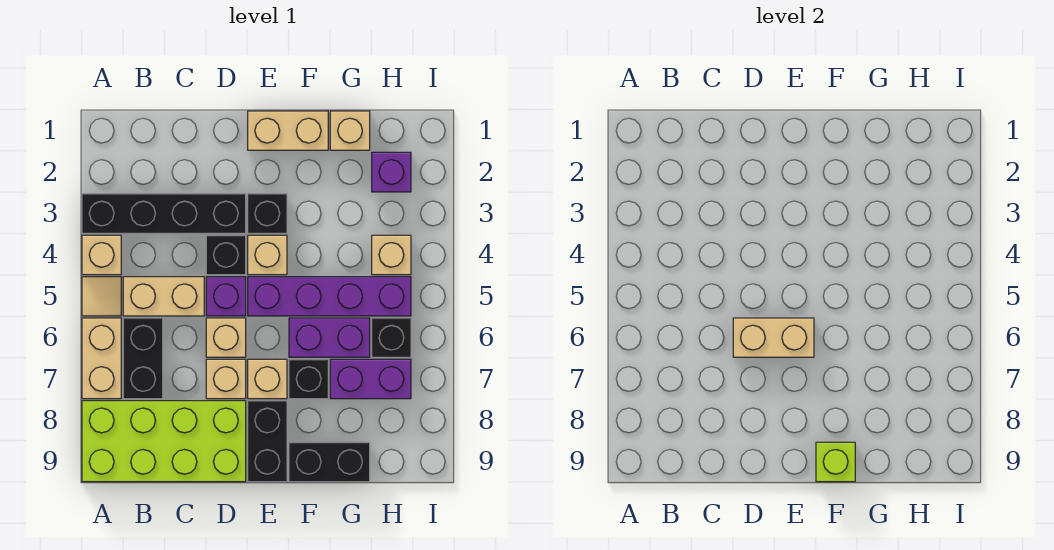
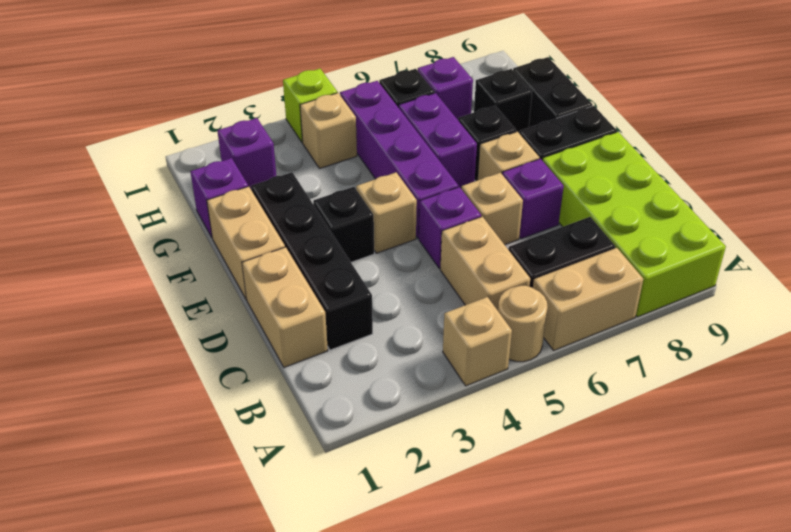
black 1x4 brick [82,194,246,233] -> black 1x4 brick moved to [251,172,373,350]
tan 1x1 tile [82,277,121,316] -> tan 1x1 round brick [498,286,548,362]
black 1x1 brick [206,235,246,275] -> black 1x1 brick moved to [474,69,532,133]
tan 1x2 brick [733,318,814,357] -> tan 1x2 brick moved to [242,247,328,367]
tan 1x1 brick [206,359,246,399] -> purple 1x1 brick [502,159,564,239]
lime 1x1 brick [816,442,855,482] -> lime 1x1 brick moved to [283,69,337,143]
tan 1x1 brick [330,111,370,150] -> purple 1x1 brick [190,158,248,237]
purple 1x2 brick [330,359,411,399] -> purple 1x1 brick [418,57,473,120]

